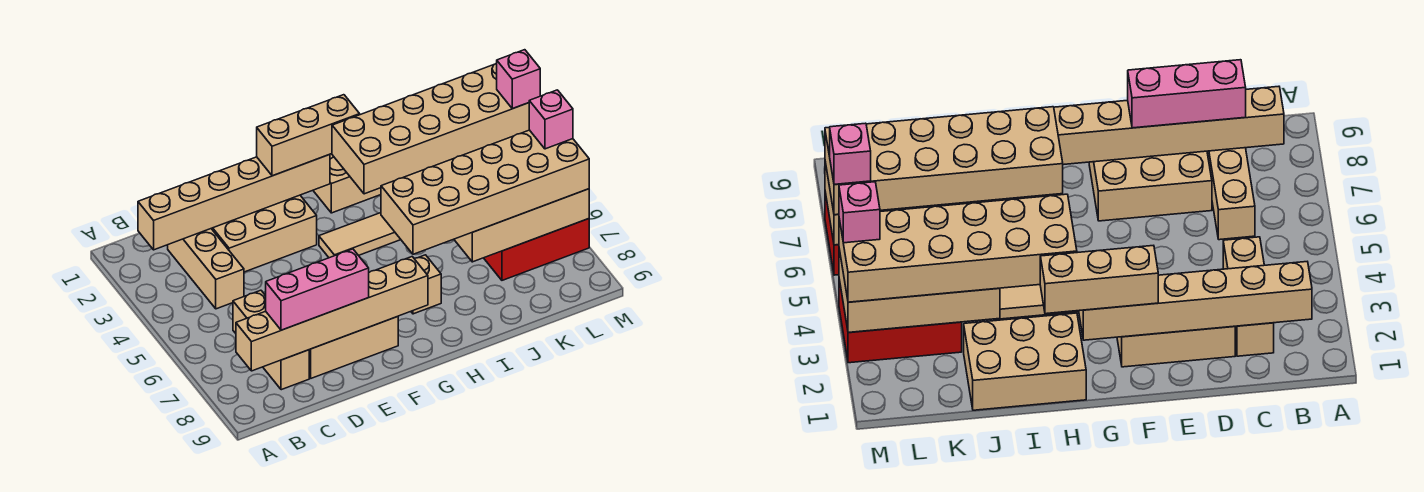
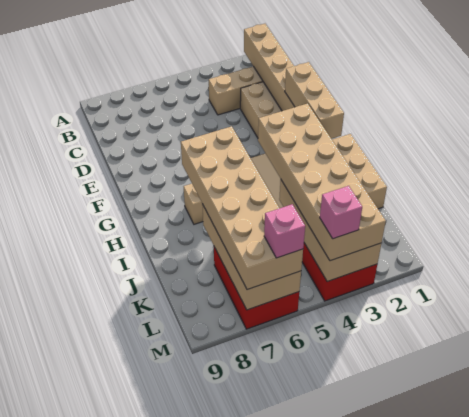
tan 1x6 brick [236,257,428,371] -> none
tan 1x3 brick [233,290,309,390] -> none
pink 1x3 brick [266,249,369,330] -> none
tan 2x3 brick [309,317,398,378] -> none

